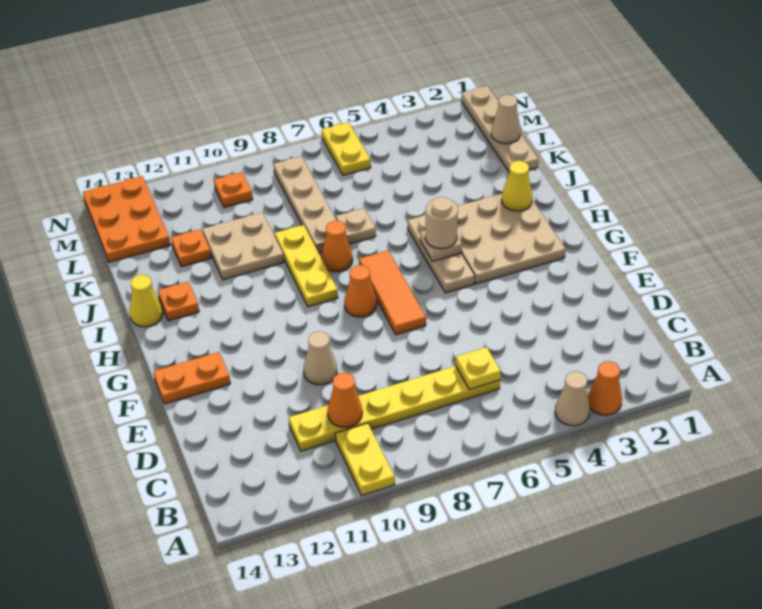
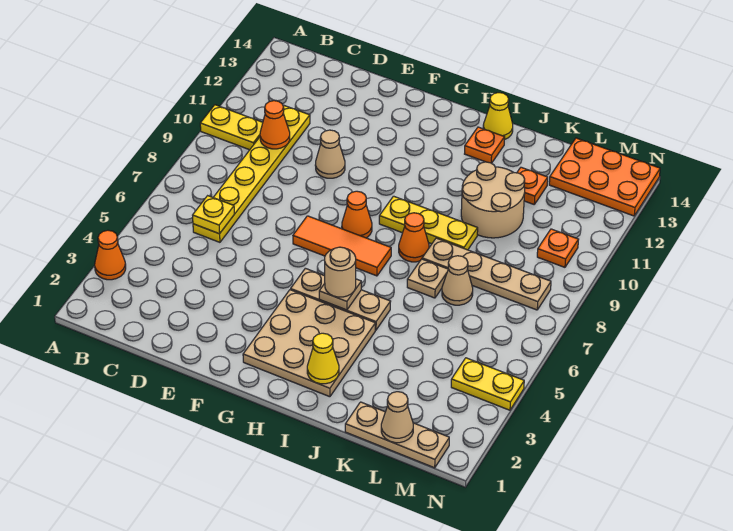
tan 1x1 cone [555,372,590,426] -> tan 1x1 cone moved to [442,256,473,305]
orange 1x2 plate [153,352,230,404] -> none
tan 2x2 plate [203,212,284,280] -> tan 2x2 round brick [461,162,525,238]
tan 1x4 plate [461,86,538,172] -> tan 1x3 plate [345,402,449,468]
yellow 1x2 plate [322,122,371,175] -> yellow 1x2 plate moved to [451,358,524,410]

